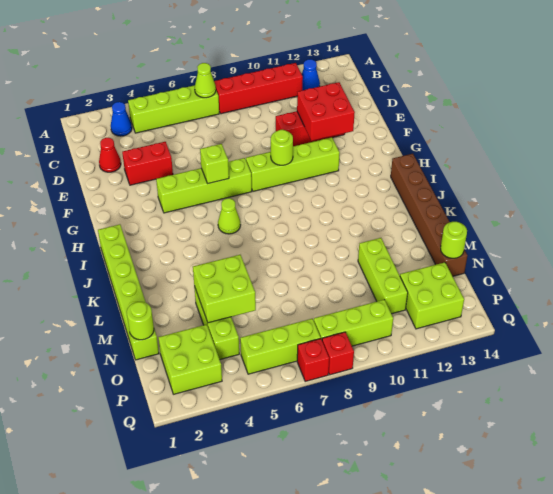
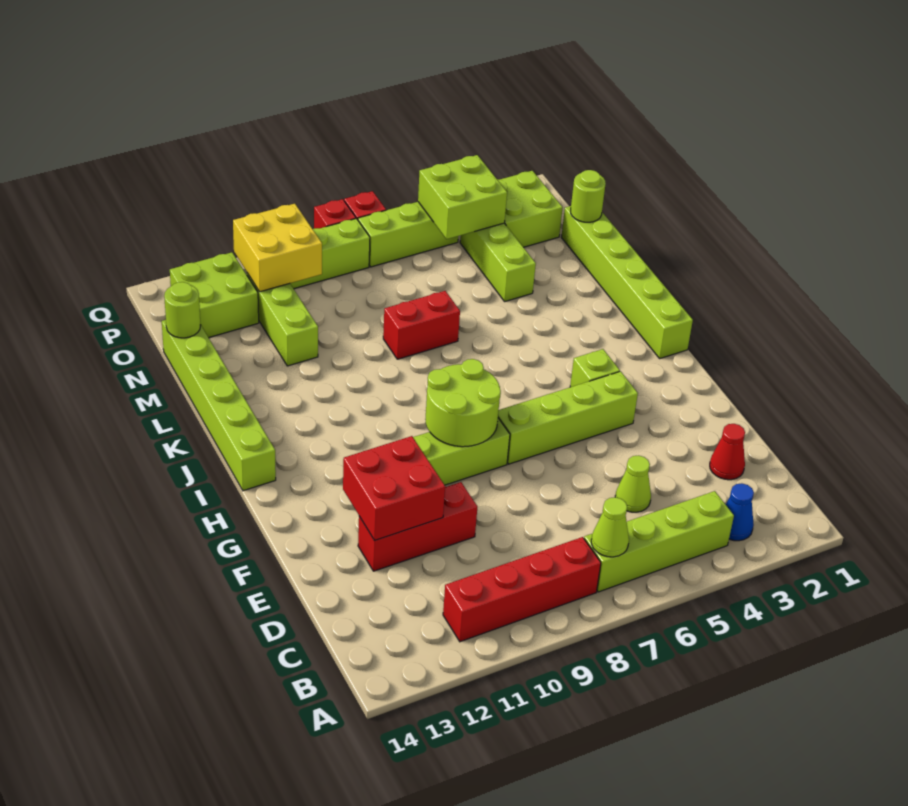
blue 1x1 cone [302,59,320,90] -> none
red 1x2 brick [122,142,173,185] -> red 1x2 brick moved to [383,291,460,359]
lime 1x1 brick [200,144,229,184] -> lime 1x1 brick moved to [570,349,620,387]
lime 1x1 round brick [271,130,293,165] -> lime 2x2 round brick [425,359,501,447]
lime 1x1 cone [218,198,240,234] -> lime 1x1 cone moved to [615,455,651,512]
brown 1x6 brick [391,154,468,276] -> lime 1x6 brick [162,320,276,491]
lime 2x2 brick [193,255,256,323] -> lime 2x2 brick moved to [418,155,507,239]
none -> yellow 2x2 brick [233,204,322,292]

